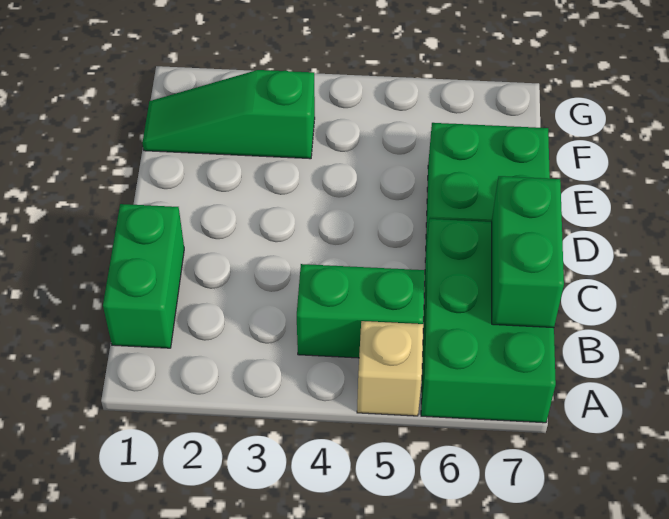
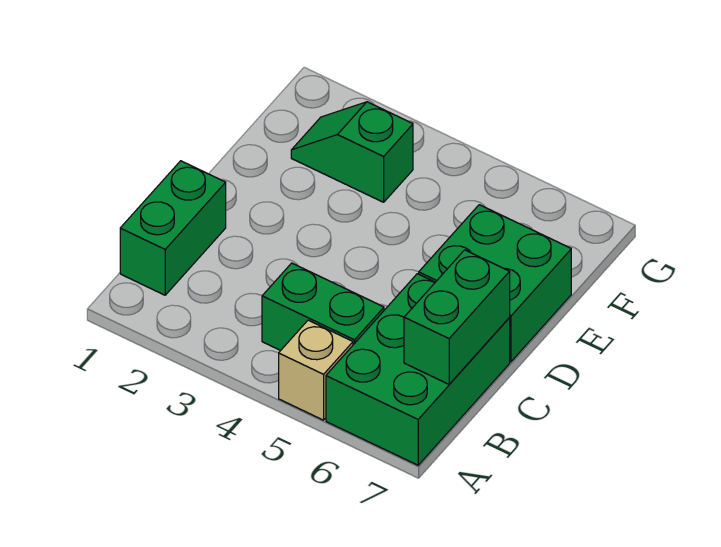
green 1x3 slope [142,70,315,159] -> green 1x2 slope [291,102,413,202]

